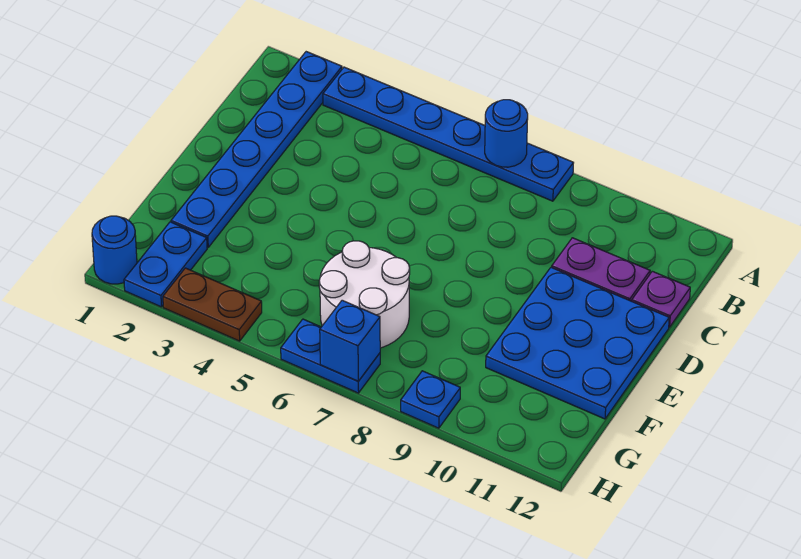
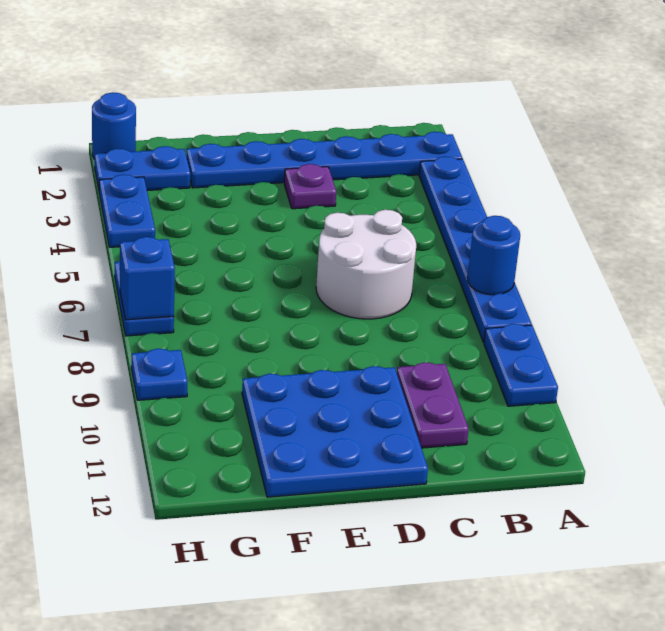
none -> blue 1x2 plate [484,324,558,406]
purple 1x1 plate [632,271,690,327] -> purple 1x1 plate moved to [284,164,336,209]
white 2x2 round brick [319,241,410,348] -> white 2x2 round brick moved to [316,210,416,319]
brown 1x2 plate [163,268,262,341] -> blue 1x2 plate [99,174,155,247]

